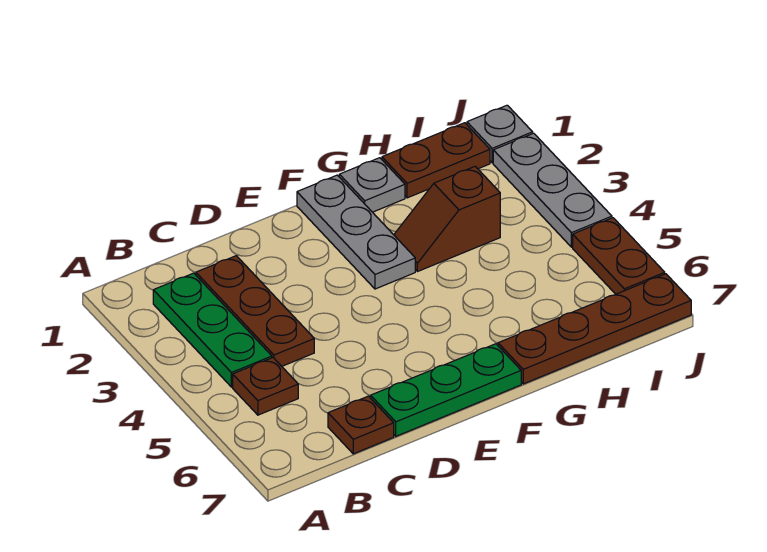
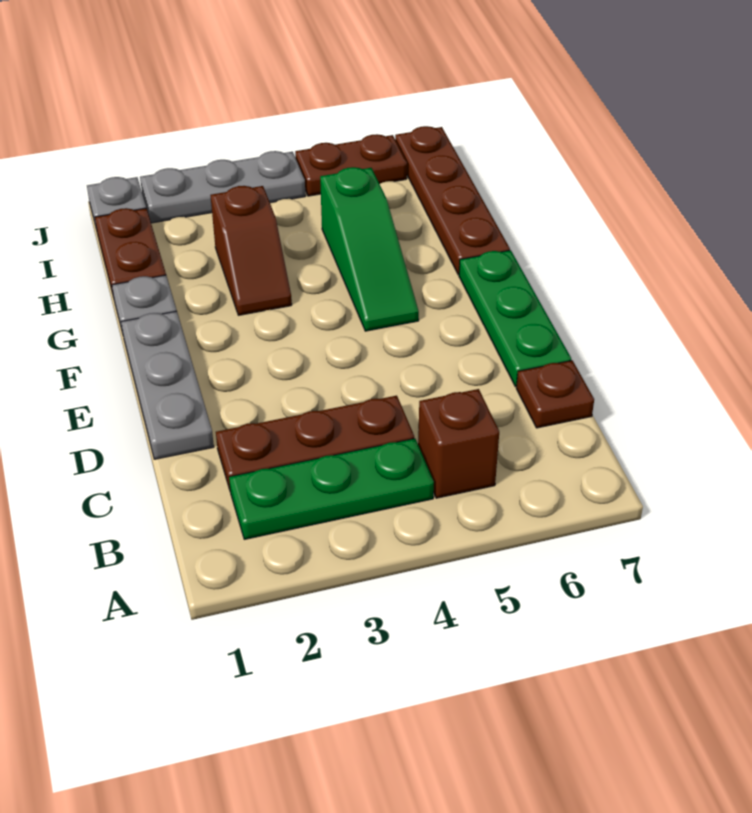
brown 1x1 plate [233,358,298,415] -> brown 1x1 brick [418,389,499,498]
grey 1x3 plate [297,175,415,289] -> grey 1x3 plate turned to [121,311,214,459]
none -> green 1x3 slope [320,167,419,331]

